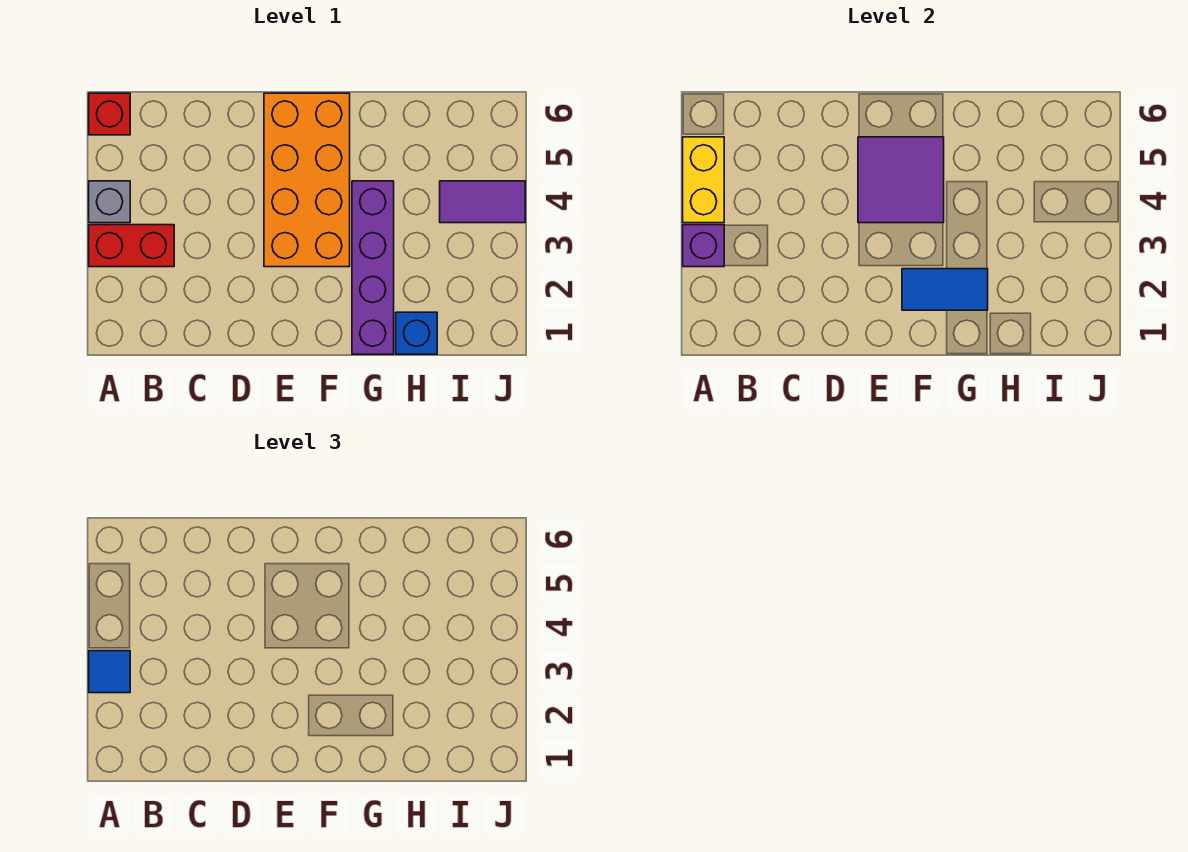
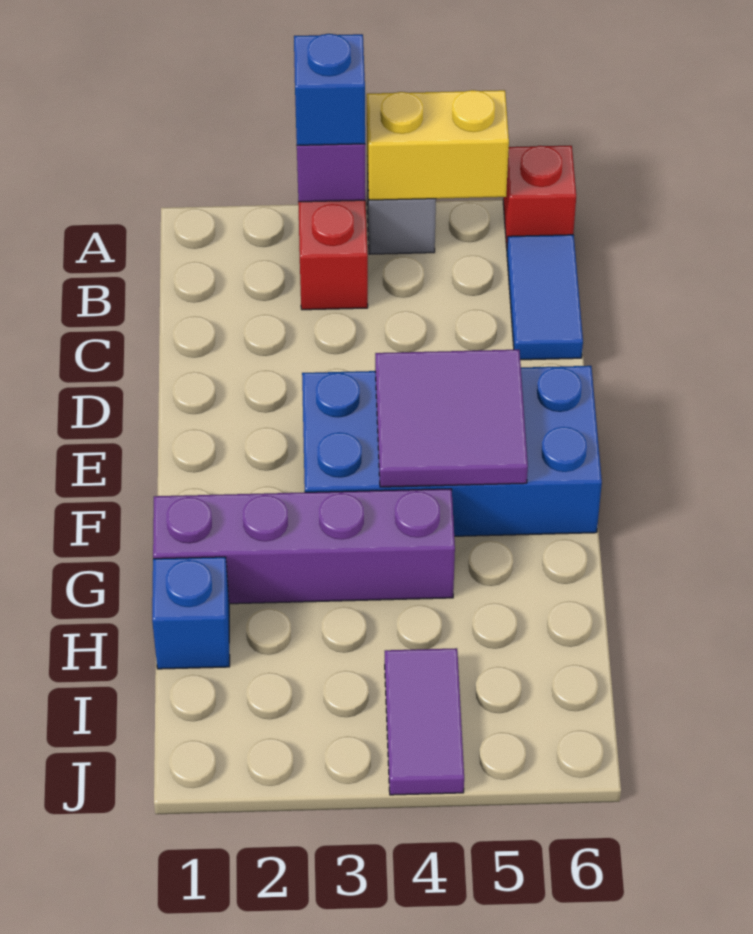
blue 1x1 tile [89,651,130,693] -> blue 1x1 brick [294,34,365,145]
orange 2x4 brick [264,93,350,267] -> blue 2x4 brick [302,366,602,536]
blue 1x2 tile [902,269,988,310] -> blue 1x2 tile moved to [507,235,583,360]

